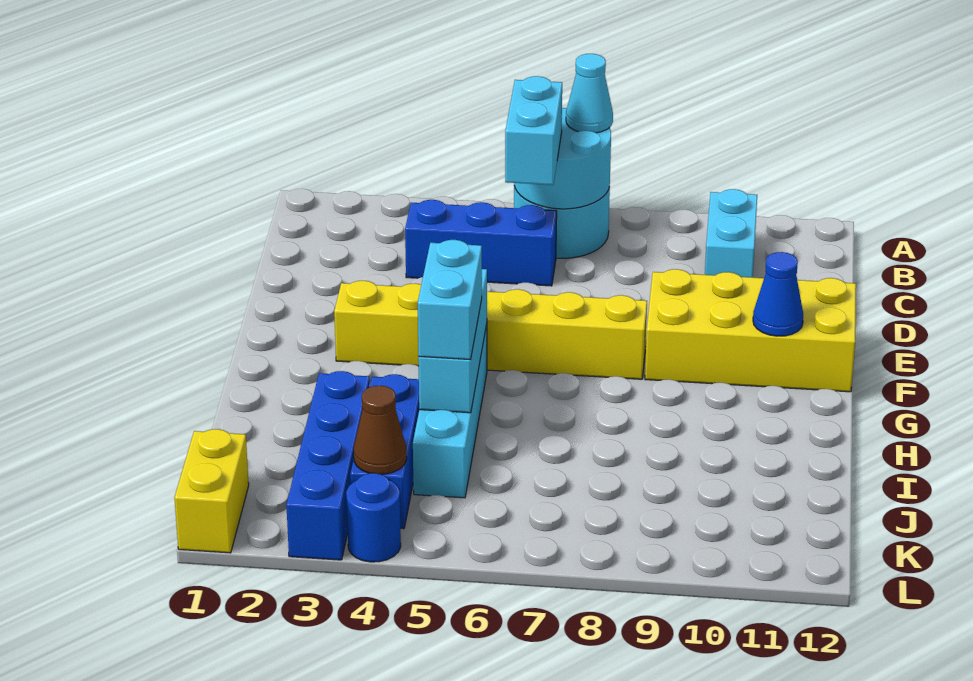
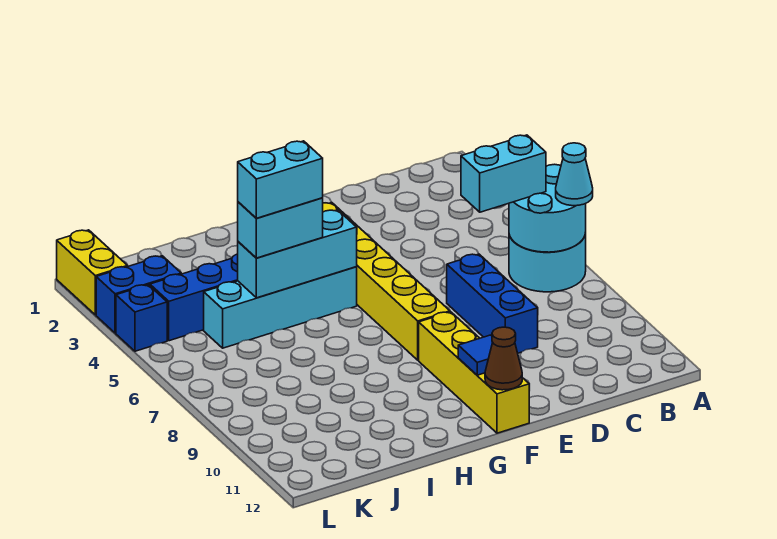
cyan 1x2 brick [705,189,757,277] -> cyan 1x2 brick moved to [238,141,323,218]
blue 1x3 brick [405,200,557,286] -> blue 1x3 brick moved to [447,254,538,353]
yellow 2x4 brick [645,269,856,392] -> yellow 1x4 brick [419,312,529,433]
blue 1x1 cone [753,252,803,336] -> blue 1x1 tile [458,335,493,375]
blue 1x4 brick [286,371,370,560] -> blue 1x2 brick [96,256,181,333]
yellow 1x2 brick [174,429,249,553] -> yellow 1x2 brick turned to [57,230,128,315]
brown 1x1 cone [354,386,407,474] -> brown 1x1 cone moved to [485,327,522,390]
blue 1x1 round brick [346,473,401,562] -> blue 1x1 brick [116,285,167,351]

